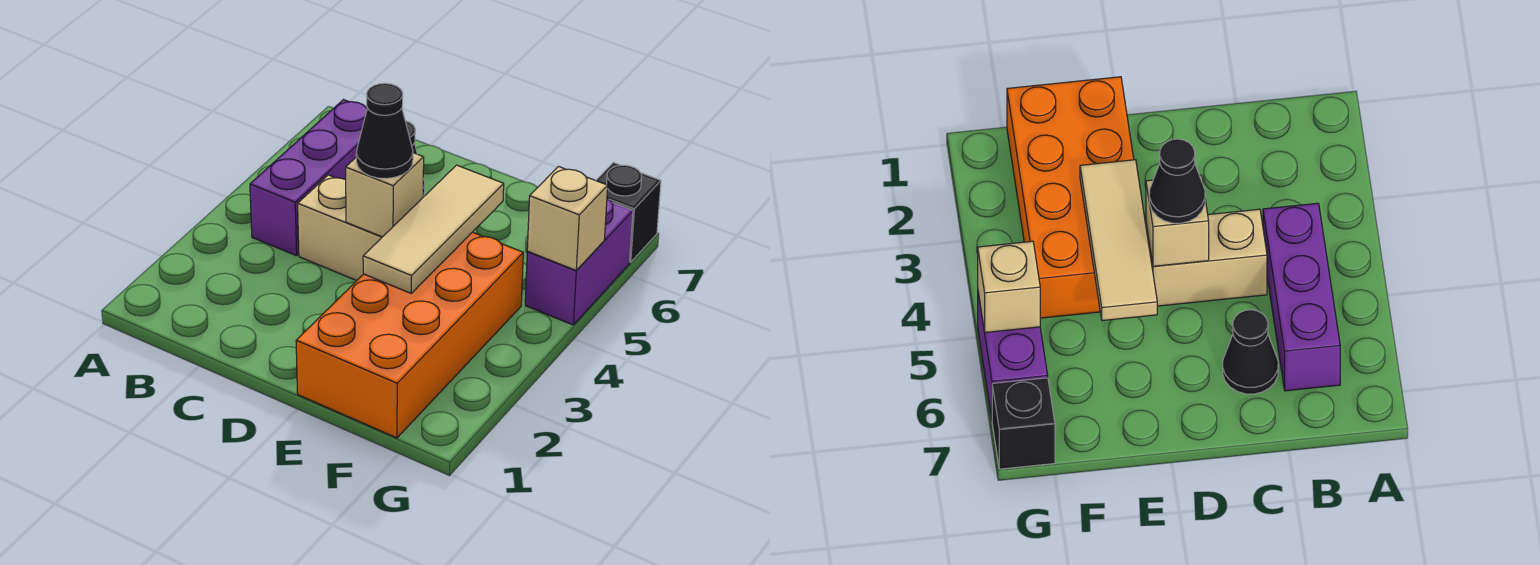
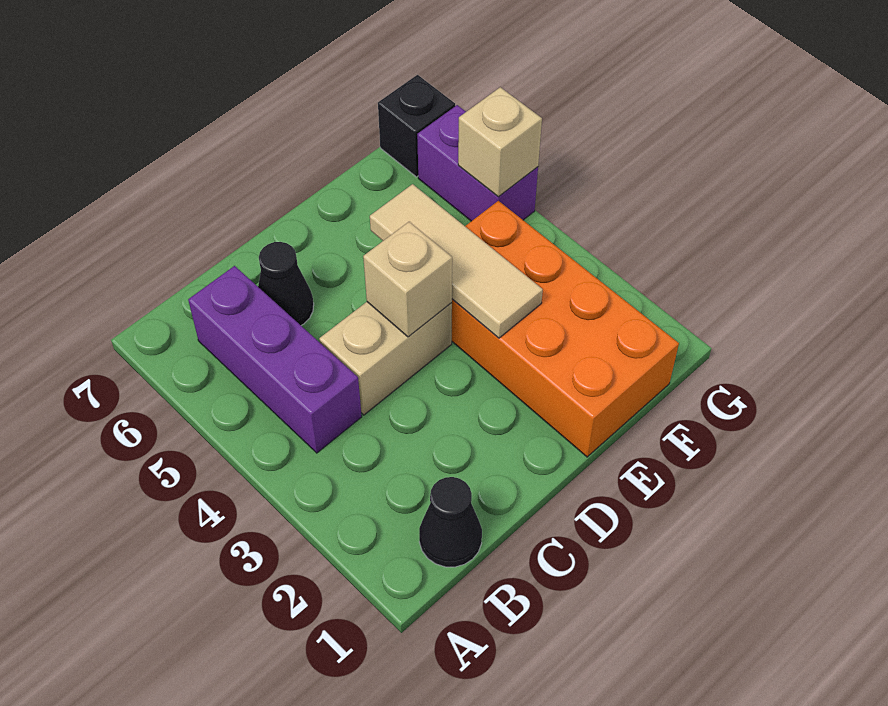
black 1x1 cone [356,83,413,179] -> black 1x1 cone moved to [419,477,482,567]

